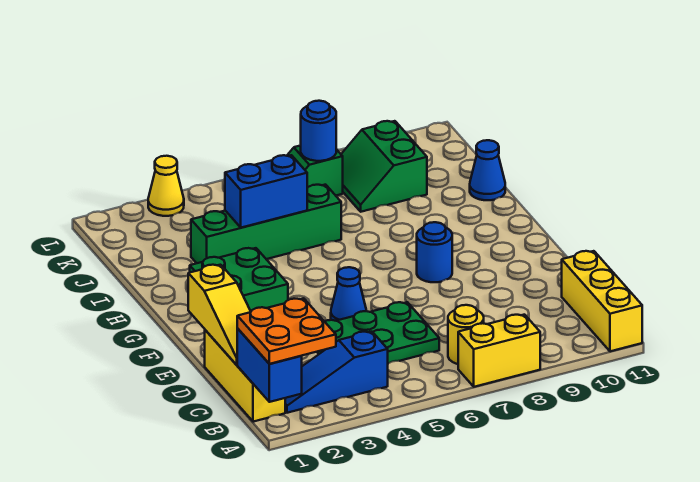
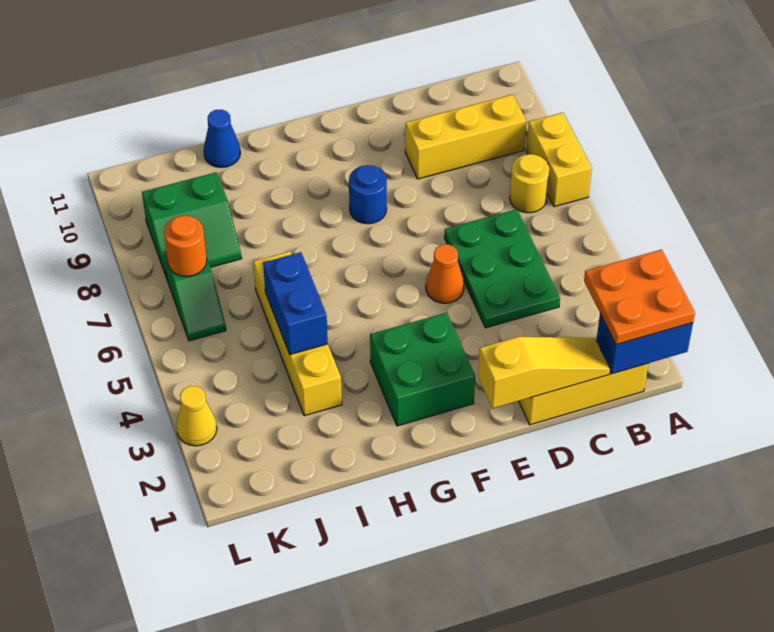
yellow 1x3 brick [562,251,642,351] -> yellow 1x3 brick moved to [405,95,526,179]
blue 1x3 slope [285,332,388,413] -> none
blue 1x1 cone [331,267,366,321] -> orange 1x1 cone [426,244,464,303]
green 1x4 brick [191,185,341,263] -> yellow 1x4 brick [253,251,342,416]
blue 1x1 round brick [301,101,336,161] -> orange 1x1 round brick [164,216,207,277]

